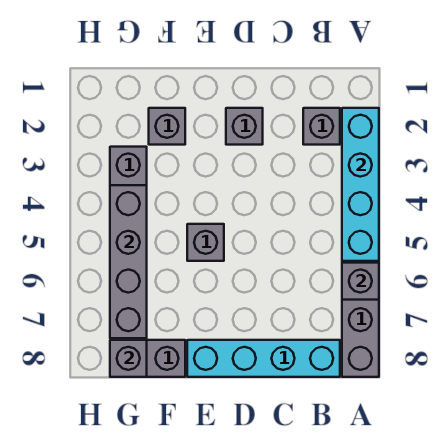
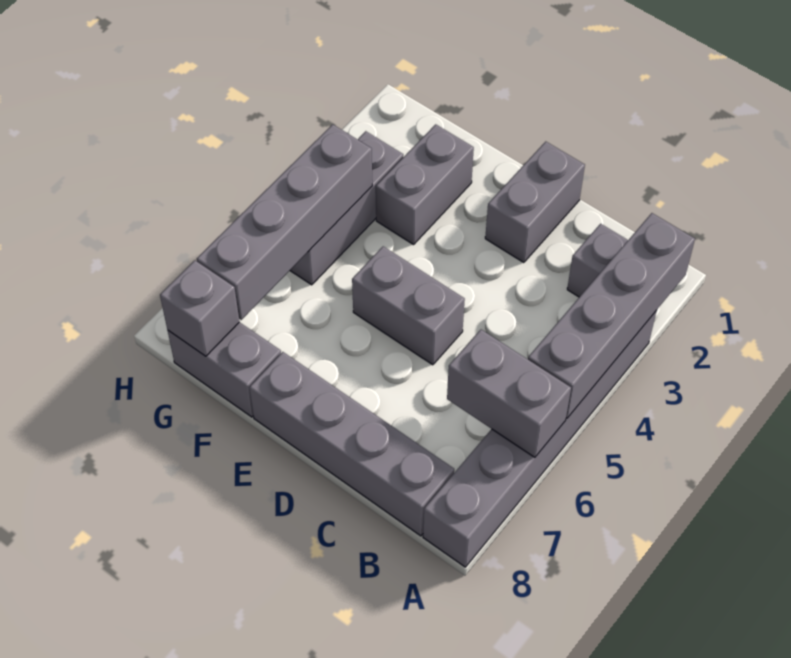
cyan 1x4 brick [342,108,379,261] -> grey 1x4 brick [528,213,695,418]
grey 1x1 brick [342,263,379,300] -> grey 1x2 brick [447,330,571,457]
cyan 1x4 brick [187,340,340,377] -> grey 1x4 brick [249,352,454,536]
grey 1x1 brick [226,108,263,145] -> grey 1x2 brick [485,142,585,263]
grey 1x1 brick [187,224,224,261] -> grey 1x2 brick [352,246,465,365]
grey 1x1 brick [149,108,185,145] -> grey 1x2 brick [376,124,474,245]

